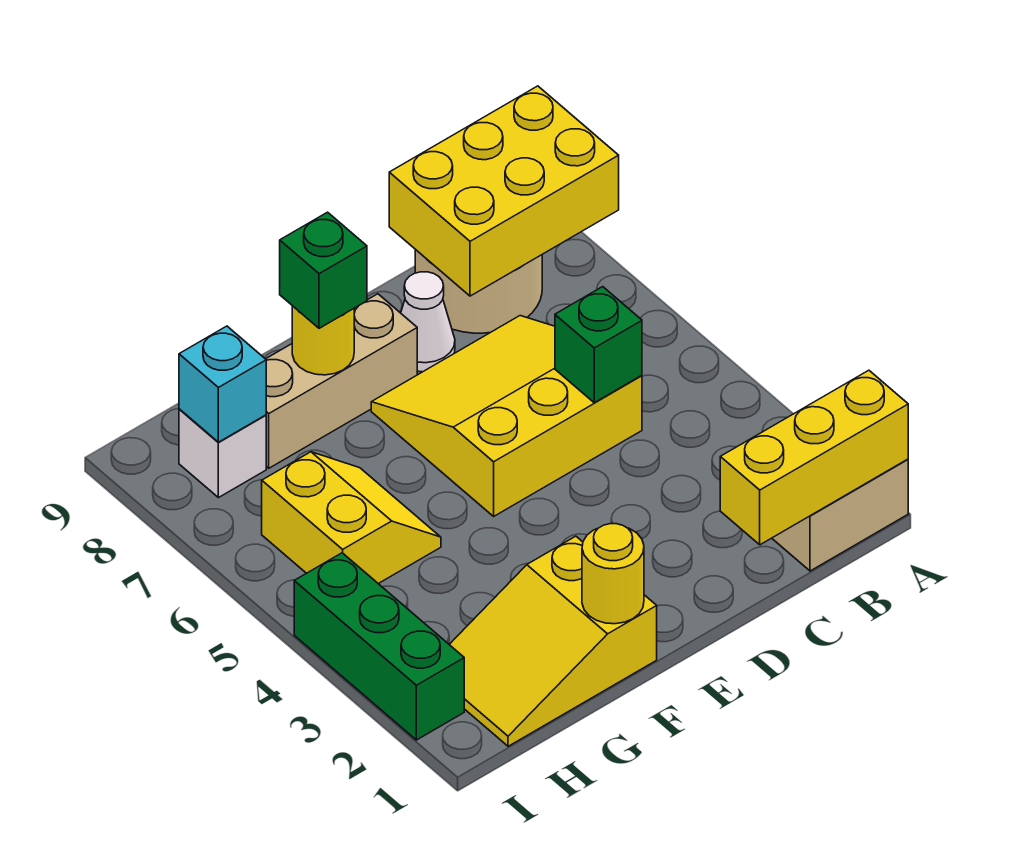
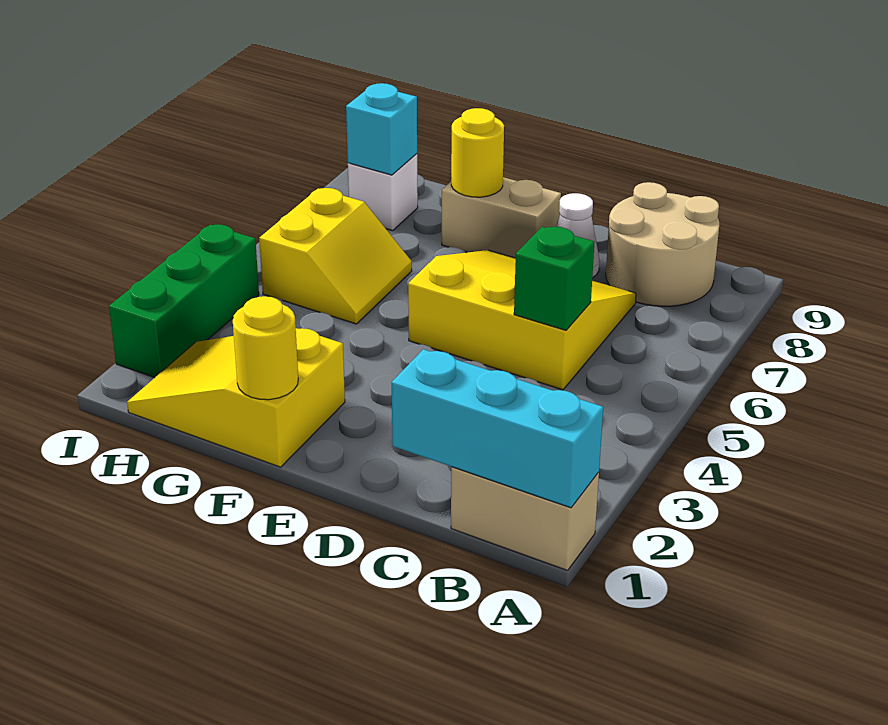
yellow 1x3 brick [720,370,908,545] -> cyan 1x3 brick [392,349,603,508]
yellow 2x3 brick [389,86,619,296] -> none
tan 1x3 brick [266,294,417,468] -> tan 1x2 brick [442,177,561,258]
green 1x1 brick [280,212,367,328] -> none

